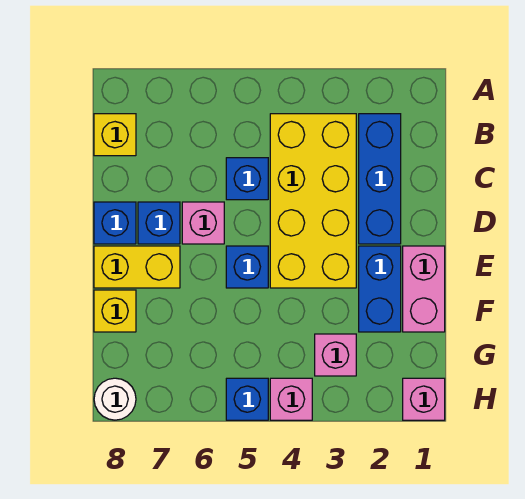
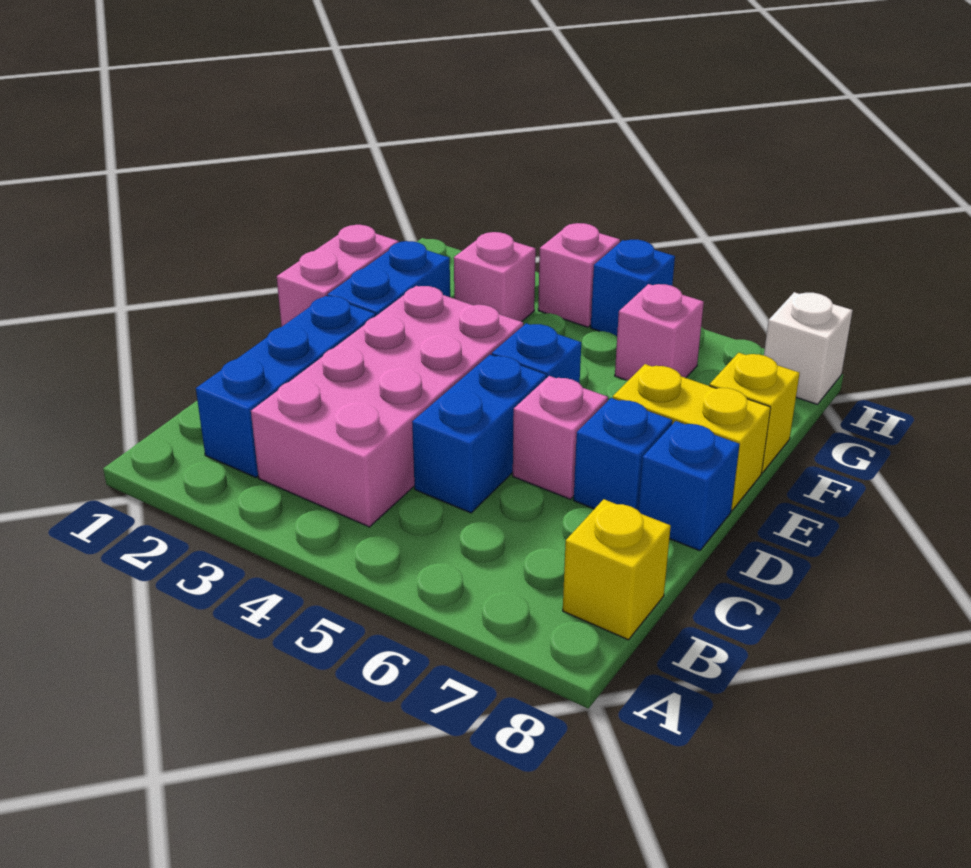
yellow 2x4 brick [270,114,356,288] -> pink 2x4 brick [251,286,523,527]
blue 1x1 brick [226,158,268,200] -> blue 1x2 brick [412,355,546,513]
pink 1x1 brick [403,378,445,420] -> pink 1x1 brick moved to [615,284,704,380]
white 1x1 round brick [94,378,136,420] -> white 1x1 brick [764,292,853,404]

